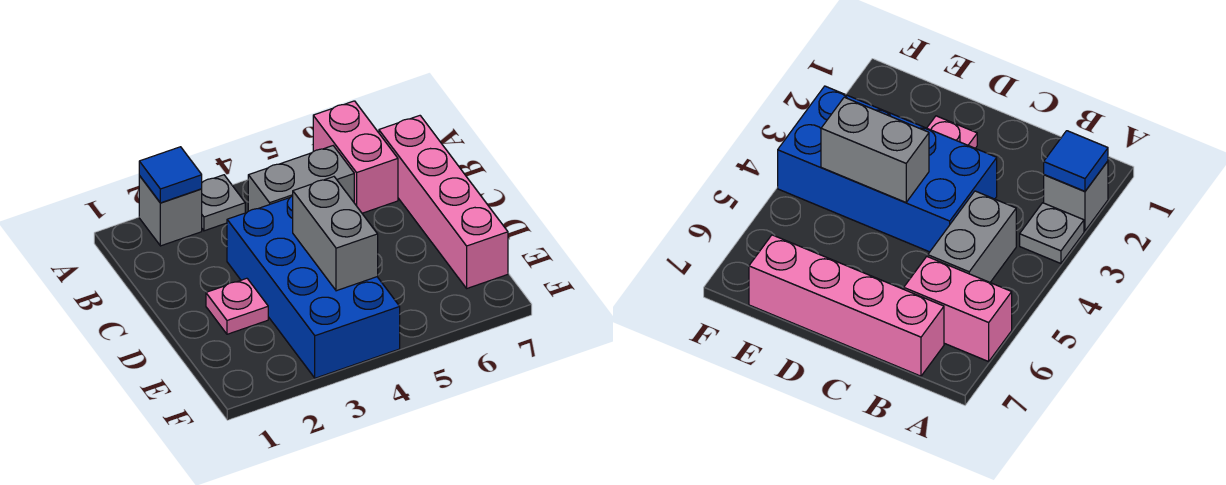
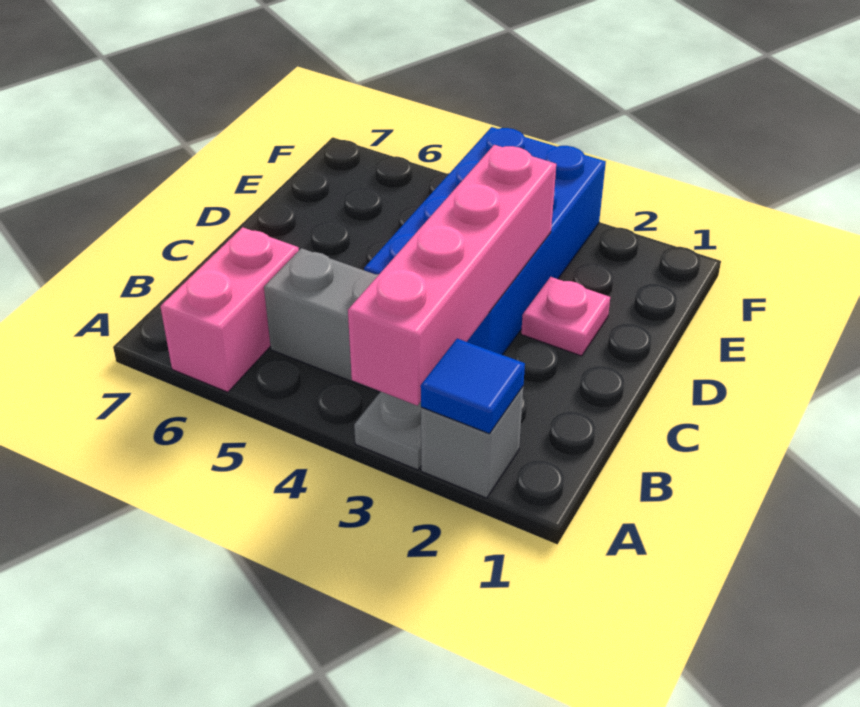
pink 1x4 brick [379,116,508,288] -> pink 1x4 brick moved to [348,145,556,406]
grey 1x2 brick [293,177,378,291] -> none

